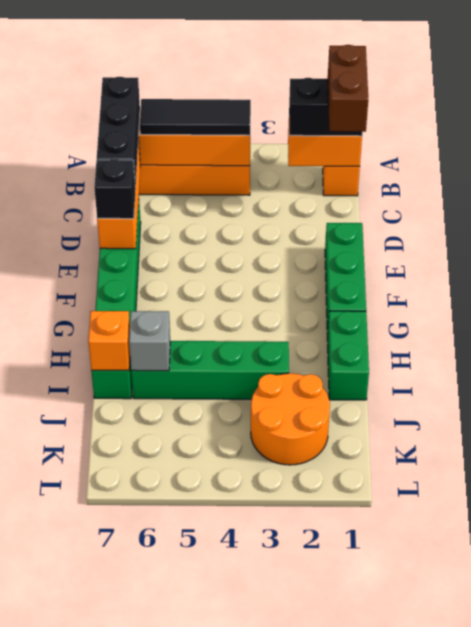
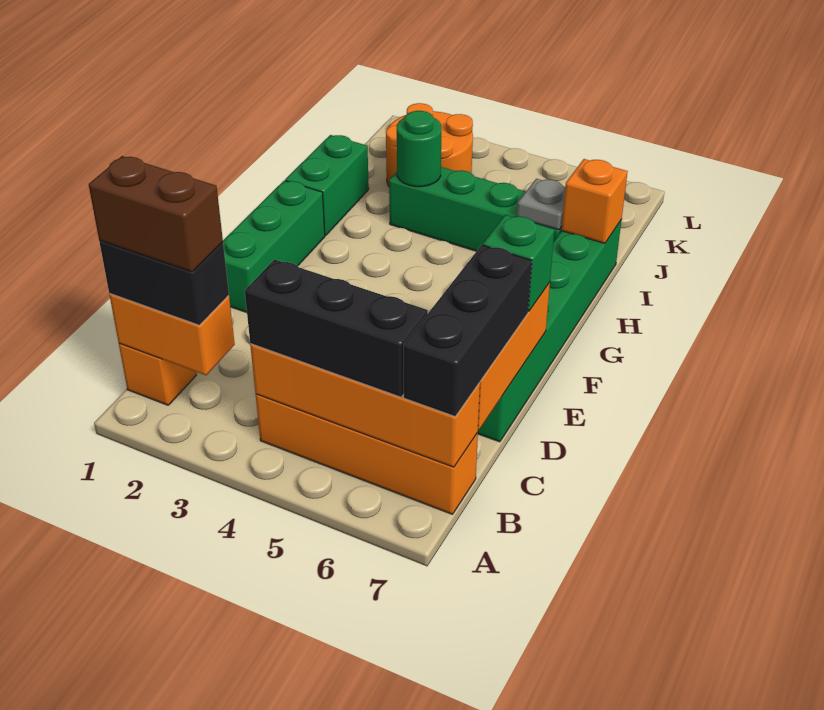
brown 1x2 brick [328,45,368,132] -> brown 1x2 brick turned to [89,156,223,272]
black 1x3 tile [140,99,251,135] -> black 1x3 brick [245,259,428,397]
black 1x1 brick [94,159,135,219] -> green 1x1 brick [483,215,554,311]
none -> green 1x1 round brick [397,111,442,187]
grey 1x1 brick [129,311,170,371] -> grey 1x1 plate [517,179,565,230]

